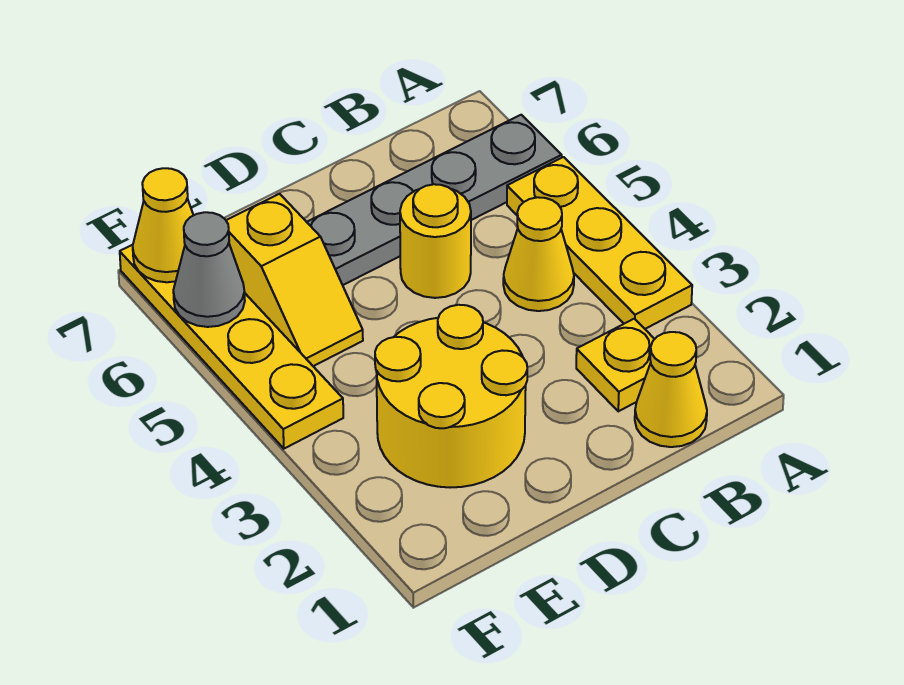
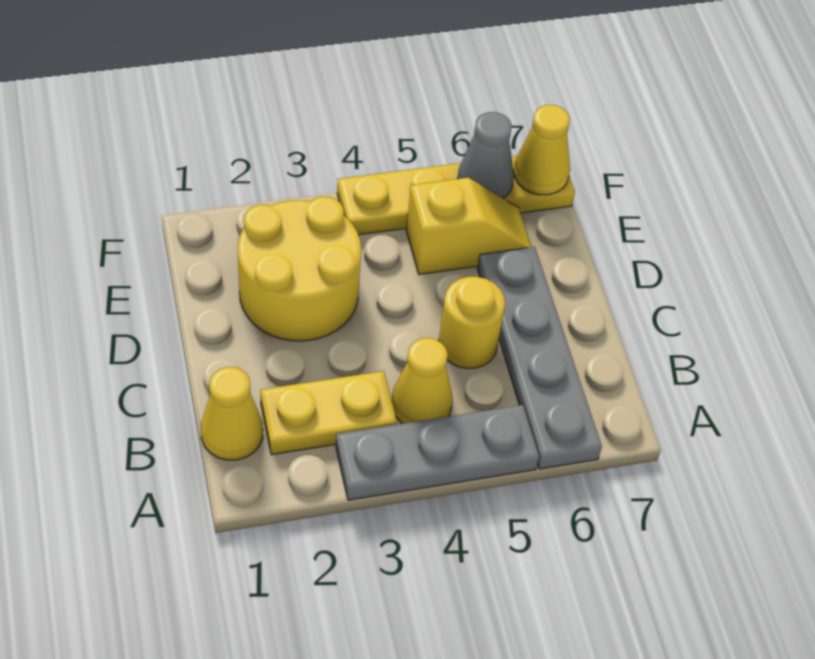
yellow 1x3 plate [507,157,692,329] -> grey 1x3 plate [336,405,539,500]
yellow 1x1 plate [576,319,654,411] -> yellow 1x2 plate [261,371,397,455]
yellow 1x2 slope [226,194,363,366] -> yellow 1x2 slope turned to [406,178,531,274]

